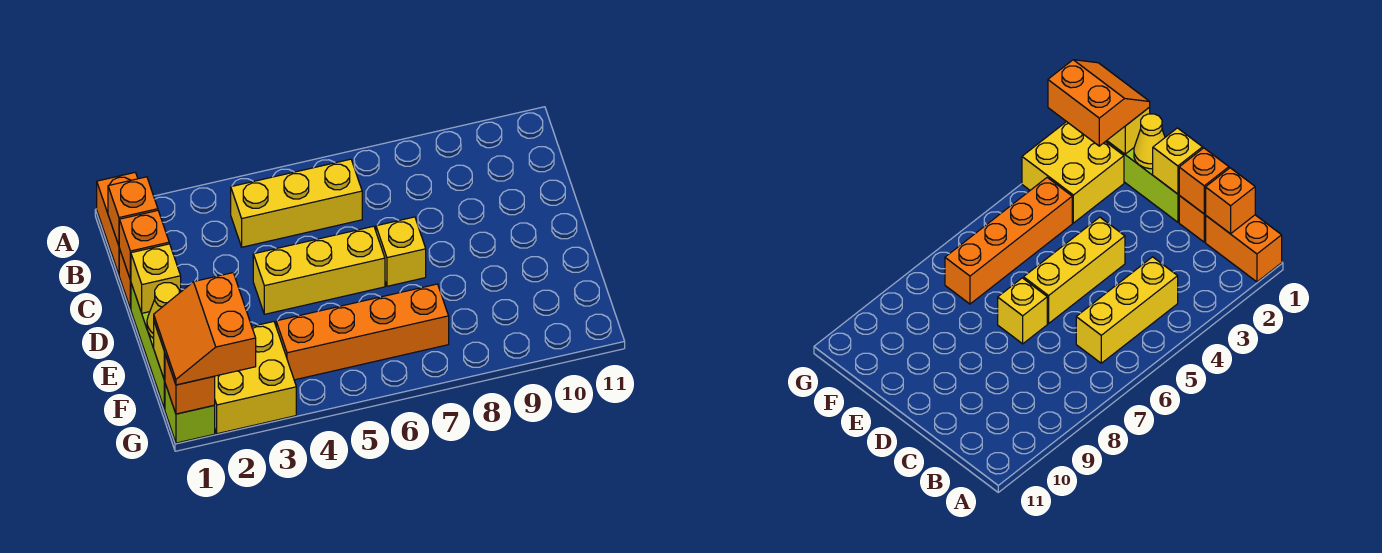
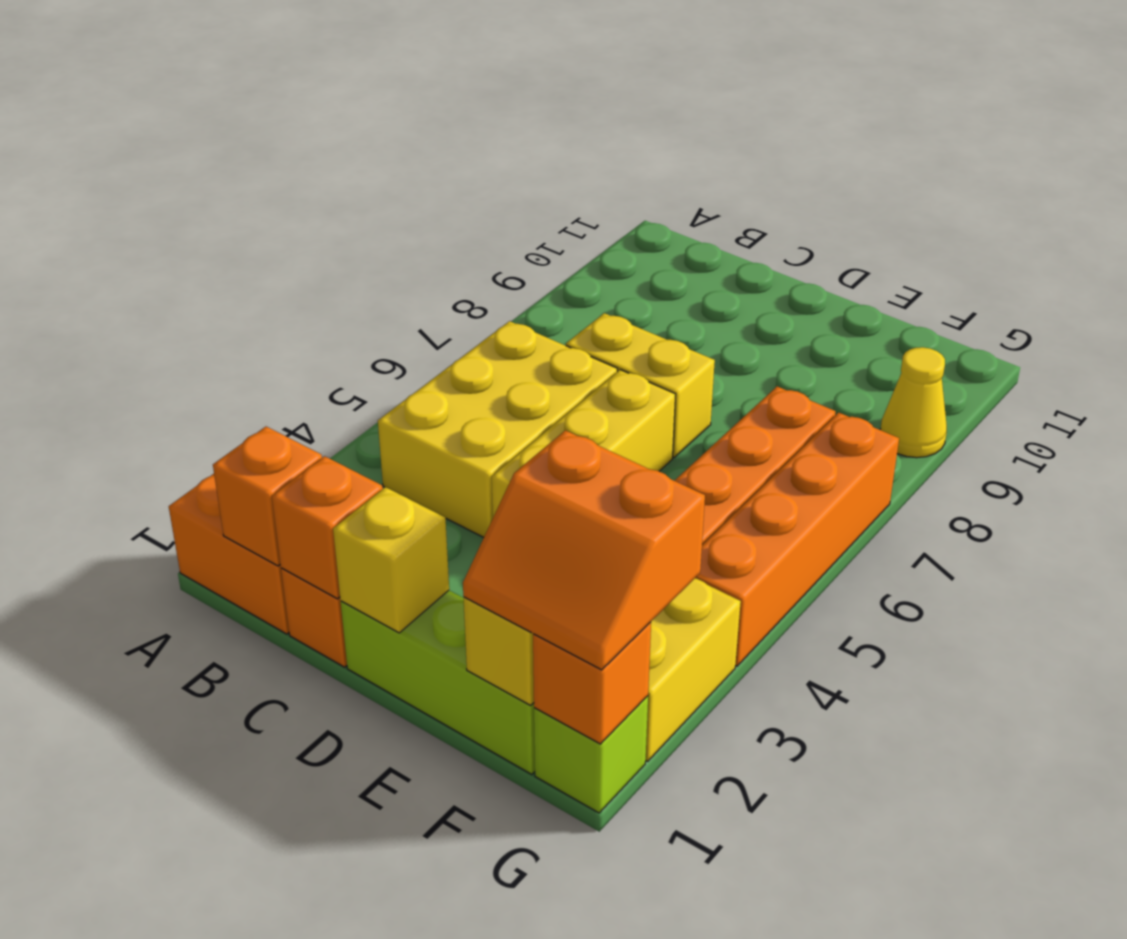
yellow 1x3 brick [231,159,362,247] -> yellow 2x3 brick [378,321,617,537]
yellow 1x1 brick [376,217,426,286] -> yellow 1x2 brick [566,313,715,457]
yellow 1x1 cone [147,283,179,339] -> yellow 1x1 cone moved to [880,347,947,458]
none -> orange 1x4 brick [696,413,899,666]

